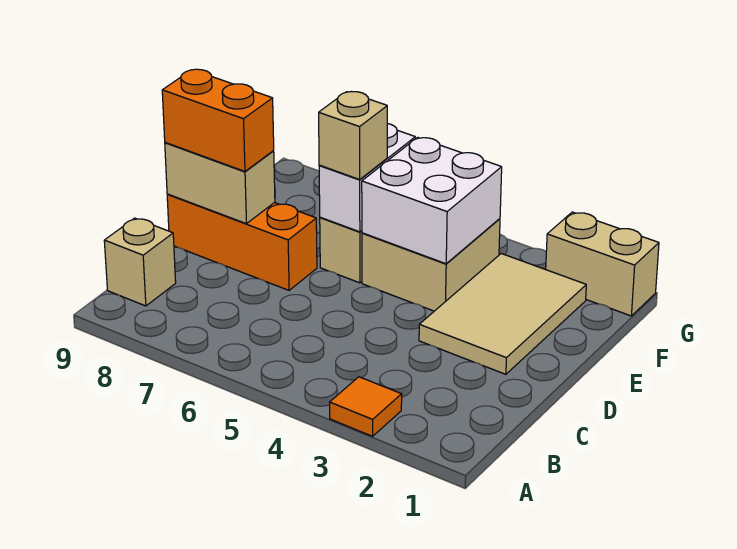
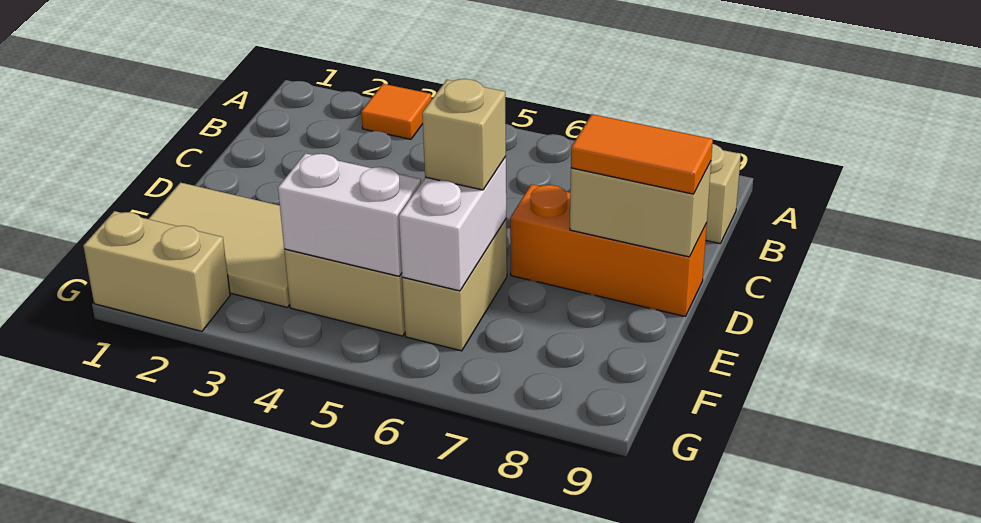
tan 2x3 tile [419,254,586,374] -> tan 2x3 tile turned to [149,182,290,307]
orange 1x2 brick [162,69,274,171] -> orange 1x2 tile [571,114,713,194]
white 2x2 brick [362,137,502,264] -> white 1x2 brick [278,153,421,276]

